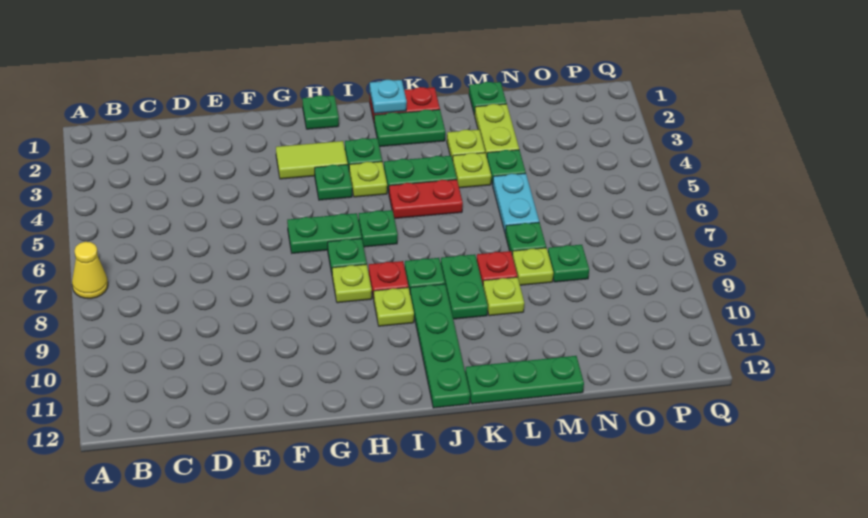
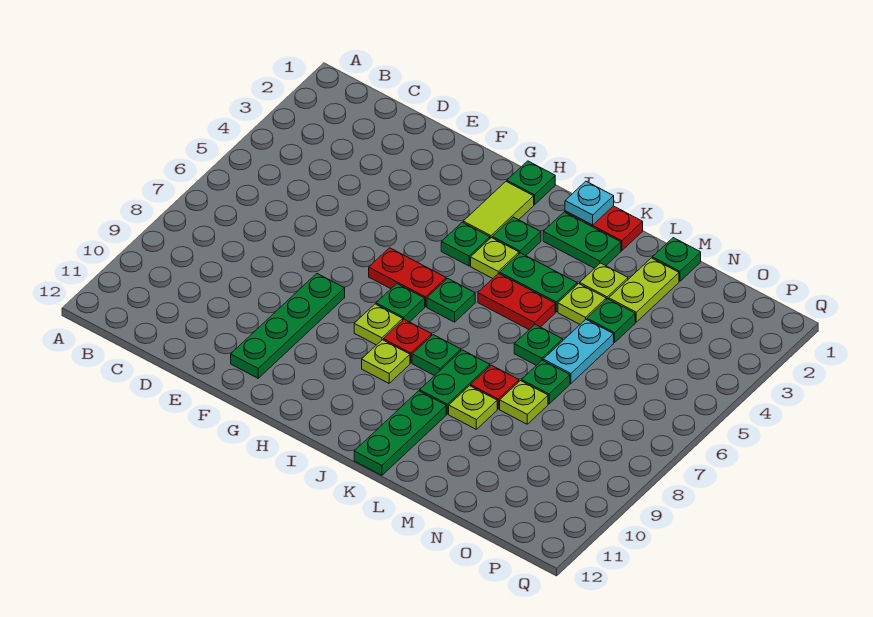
yellow 1x1 cone [72,242,108,299] -> none
lime 1x2 tile [276,141,348,179] -> lime 1x2 tile turned to [463,182,534,238]
green 1x2 plate [287,213,362,253] -> red 1x2 plate [369,248,446,307]
green 1x4 plate [410,284,470,408] -> green 1x4 plate moved to [231,274,345,378]
green 1x3 plate [465,356,584,404] -> green 1x3 plate turned to [354,391,446,475]
green 1x1 plate [548,245,589,282] -> green 1x1 plate moved to [514,325,563,365]

